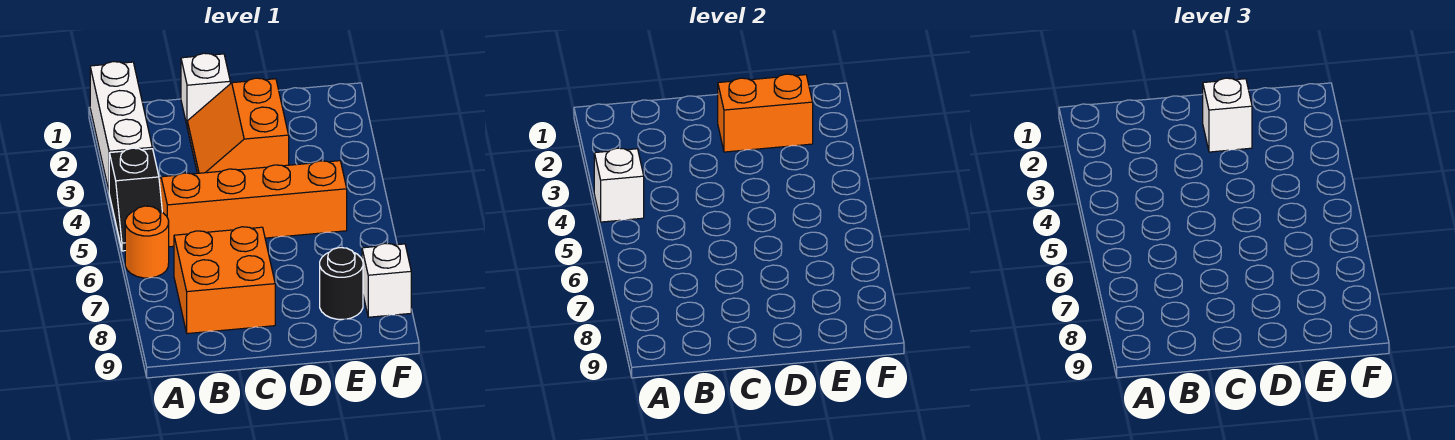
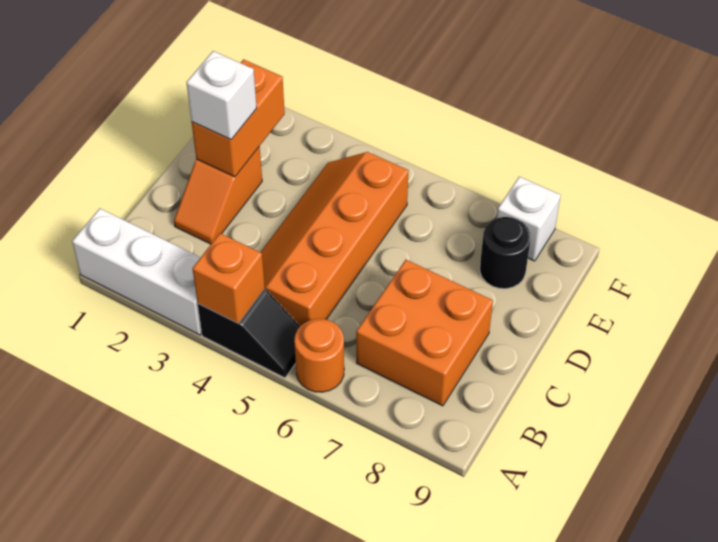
white 1x1 brick [594,148,644,222] -> orange 1x1 brick [193,233,265,324]
white 1x1 brick [181,53,230,124] -> none
orange 2x2 slope [187,78,289,173] -> orange 1x2 slope [174,147,262,244]

